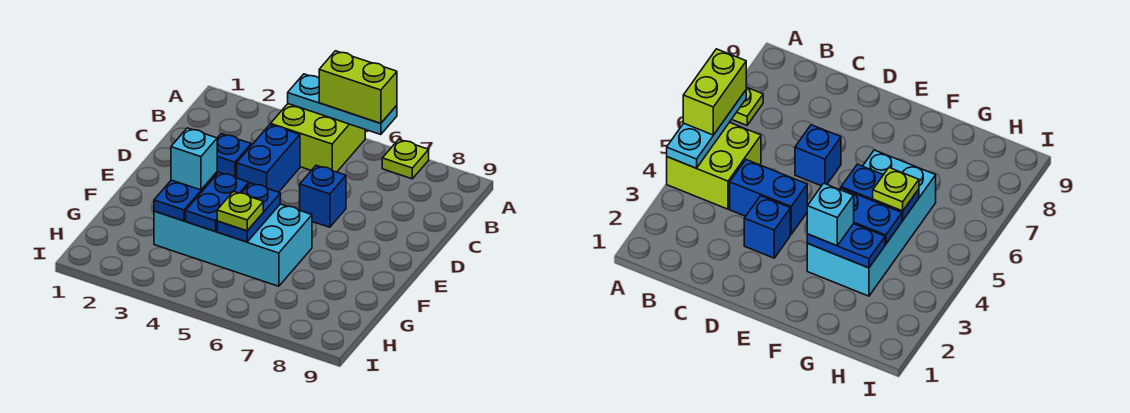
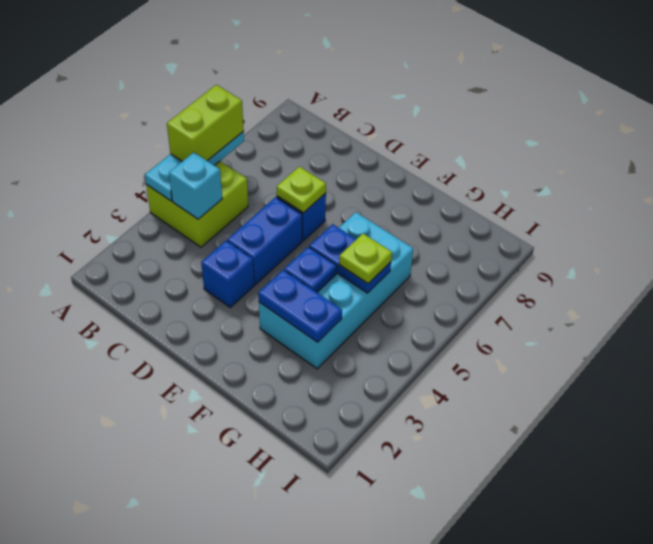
lime 1x1 plate [382,139,429,179] -> lime 1x1 plate moved to [277,167,326,213]
blue 1x2 brick [237,125,300,192] -> blue 1x2 brick turned to [227,197,302,285]
cyan 1x1 brick [171,128,217,190] -> cyan 1x1 brick moved to [169,152,222,219]
blue 1x2 plate [186,172,249,231] -> blue 1x1 plate [284,247,337,292]

